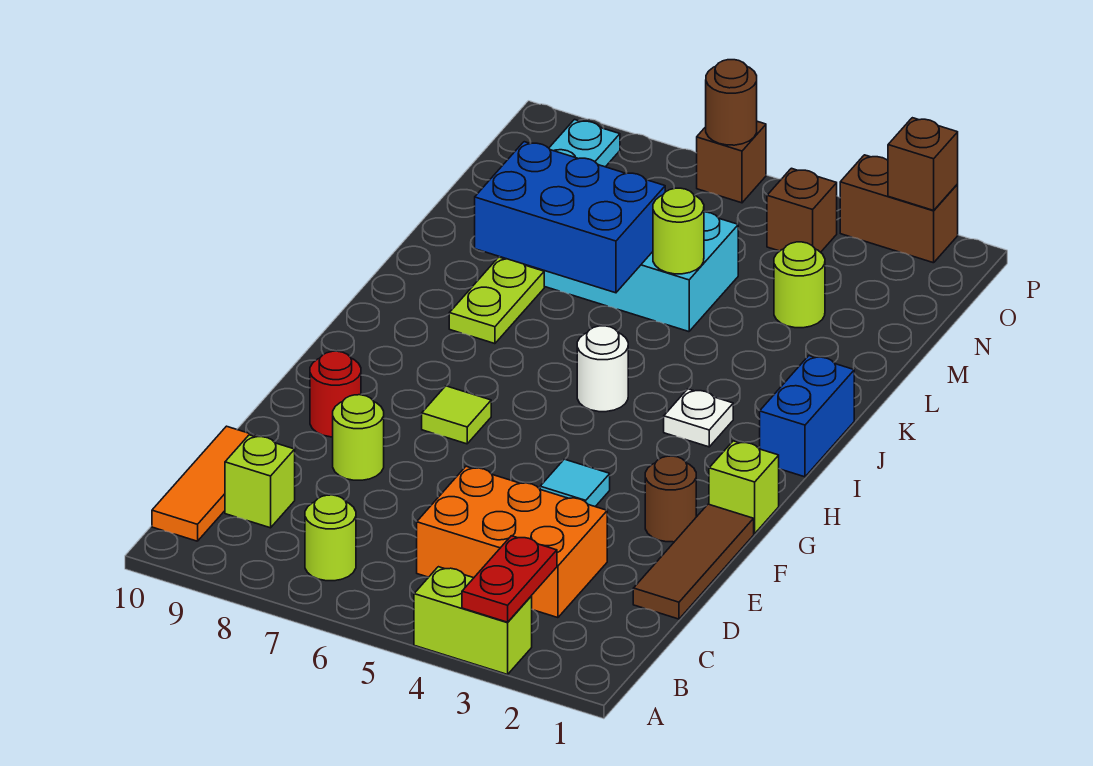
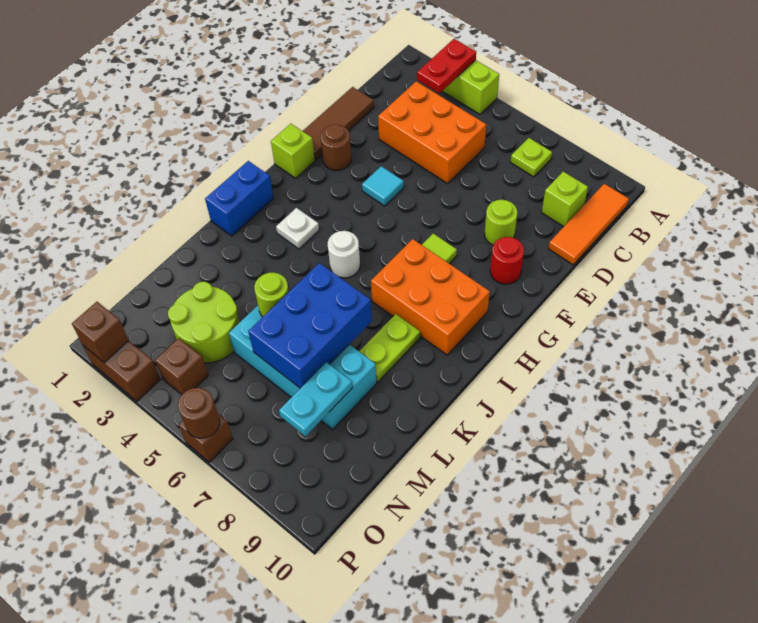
lime 1x1 round brick [305,495,356,581] -> lime 1x1 plate [511,138,552,177]
none -> orange 2x3 brick [371,239,490,355]
blue 2x3 brick [475,142,665,293] -> blue 2x3 brick turned to [248,263,372,388]
lime 1x1 round brick [774,242,825,328] -> lime 2x2 round brick [168,282,240,363]

